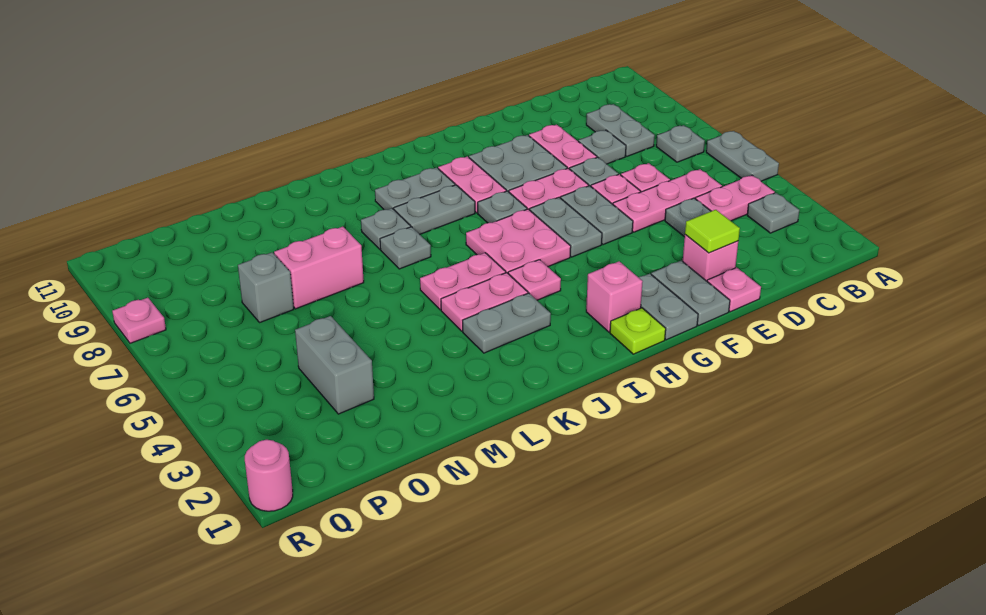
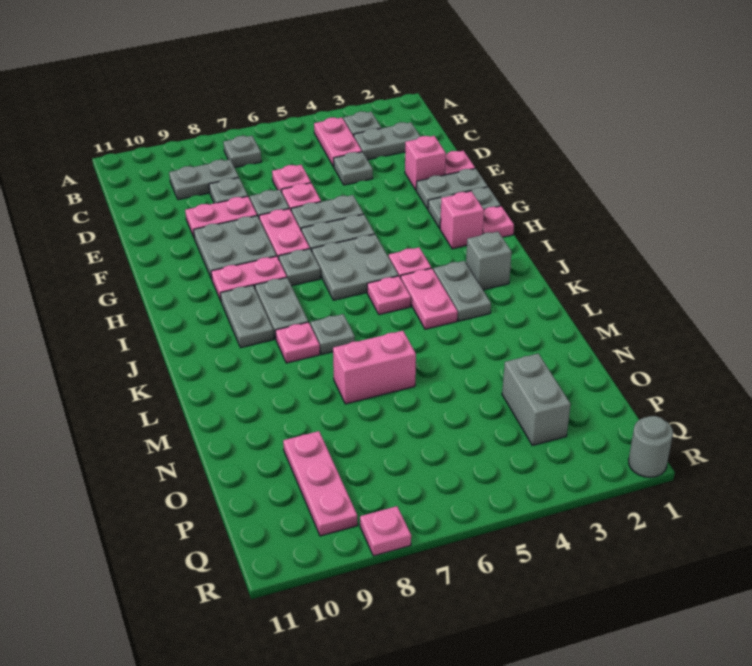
grey 1x2 plate [706,131,779,181] -> grey 1x2 plate moved to [354,122,420,160]
pink 1x3 plate [613,169,722,232] -> pink 1x3 plate moved to [283,431,358,536]
lime 1x1 tile [685,210,740,253] -> none
lime 1x1 plate [610,308,666,354] -> pink 1x1 plate [483,206,514,237]
pink 2x2 plate [466,209,571,273] -> grey 2x2 plate [312,234,398,300]
pink 1x2 plate [420,253,506,310] -> pink 1x1 plate [367,276,411,315]
grey 1x1 plate [361,208,411,249] -> pink 1x1 plate [275,322,320,363]
pink 1x2 brick [274,227,364,309] -> pink 1x2 brick turned to [333,331,416,404]
grey 1x2 brick [295,316,374,414] -> grey 1x2 brick turned to [502,353,571,446]
grey 1x1 brick [238,252,294,323] -> grey 1x1 brick moved to [466,232,512,290]
pink 1x1 round brick [245,440,293,511] -> grey 1x1 round brick [629,416,673,477]

